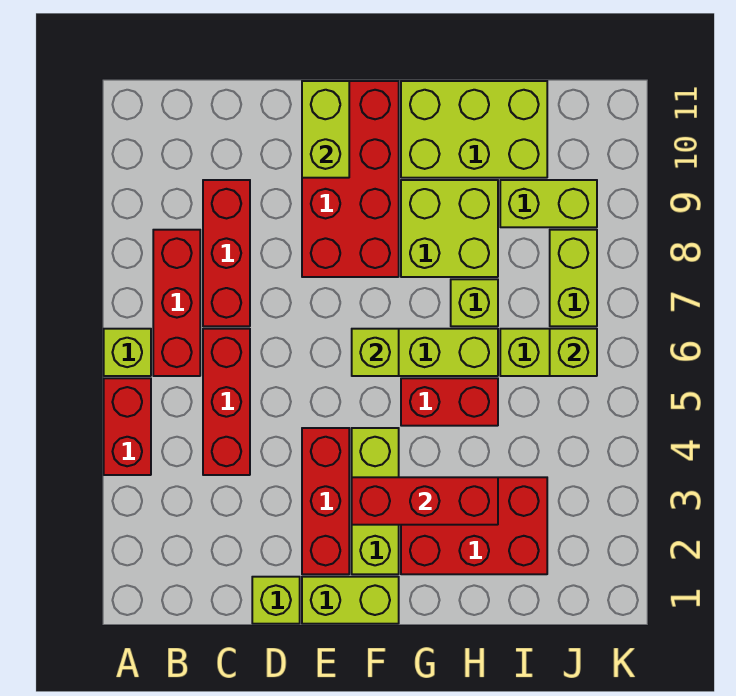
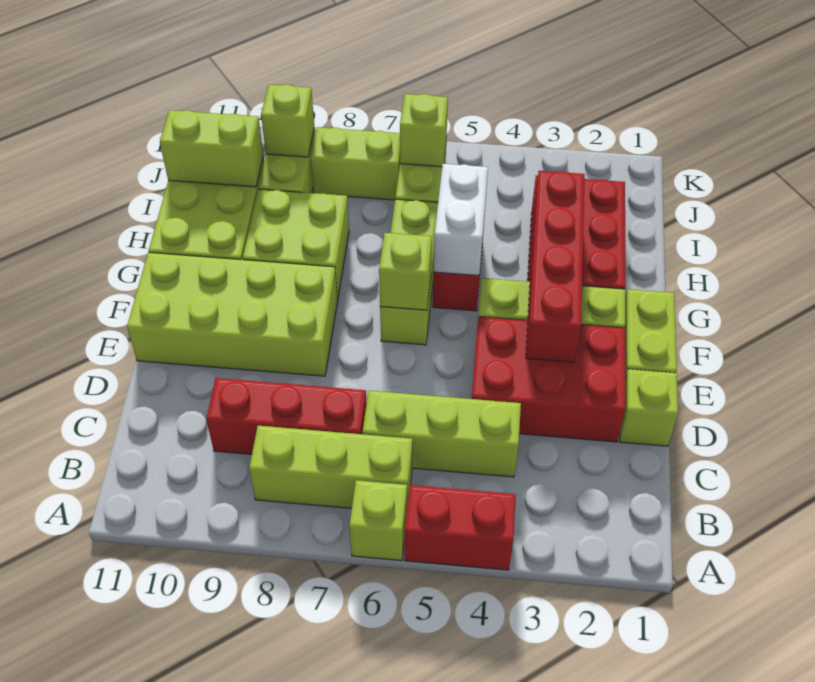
red 1x3 brick [153,230,200,376] -> lime 1x3 brick [249,426,412,508]
red 1x3 brick [203,329,250,475] -> lime 1x3 brick [363,391,521,477]
red 1x3 brick [302,428,349,574] -> red 2x3 brick [472,317,625,442]
red 2x4 brick [302,81,399,277] -> lime 2x4 brick [127,252,338,376]
lime 1x2 brick [302,81,349,178] -> lime 1x2 brick moved to [160,110,264,187]
red 1x3 brick [352,477,498,525] -> red 1x4 brick [526,171,585,362]
none -> white 1x2 brick [433,164,488,276]
lime 1x1 brick [451,279,498,326] -> lime 1x1 brick moved to [261,84,314,157]

